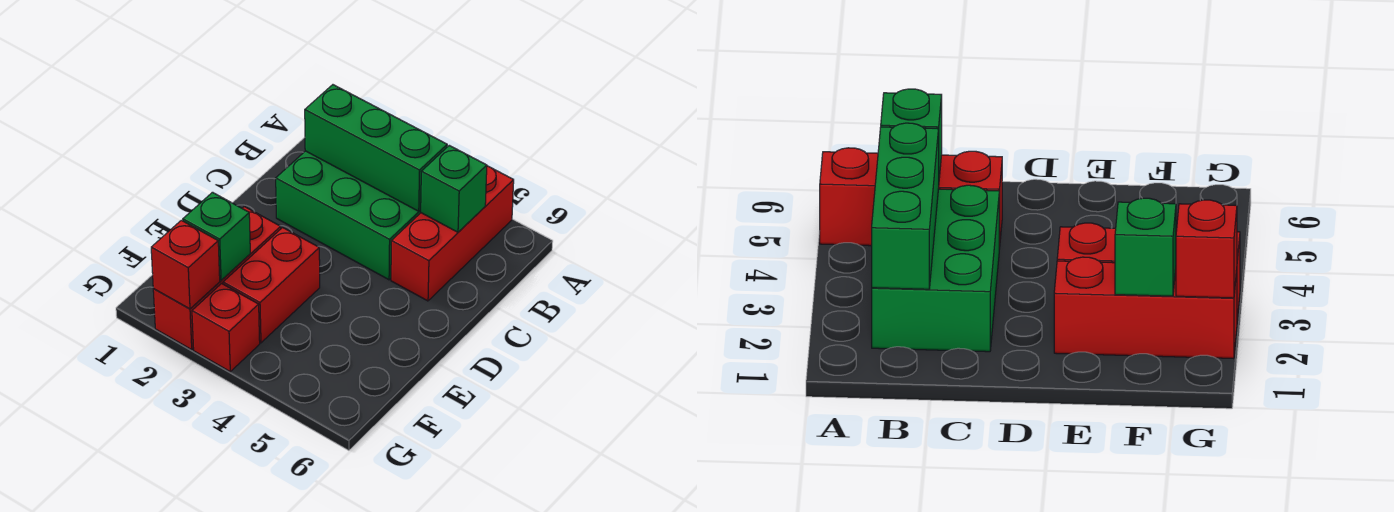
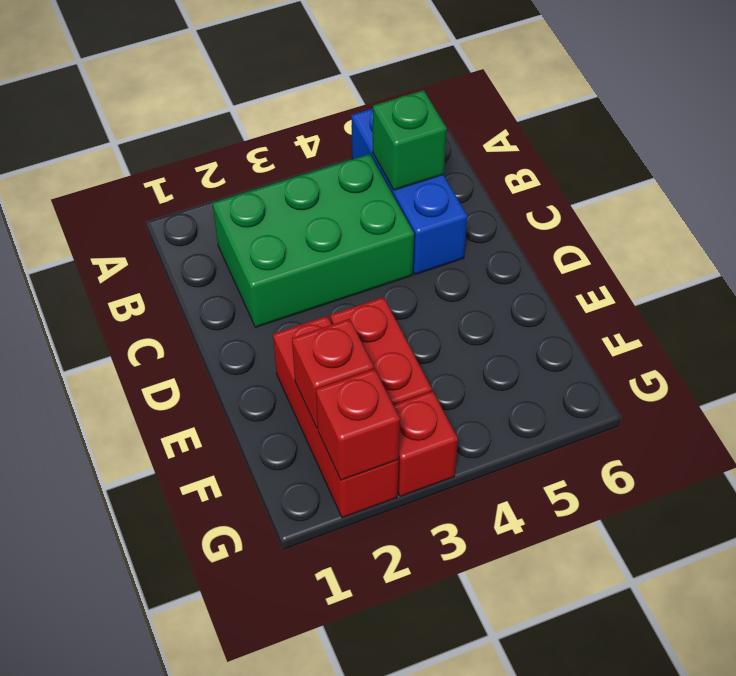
red 1x3 brick [391,166,514,301] -> blue 1x3 brick [351,108,468,274]
green 1x3 brick [305,85,447,211] -> none
green 1x1 brick [183,192,250,280] -> red 1x1 brick [292,319,374,428]

